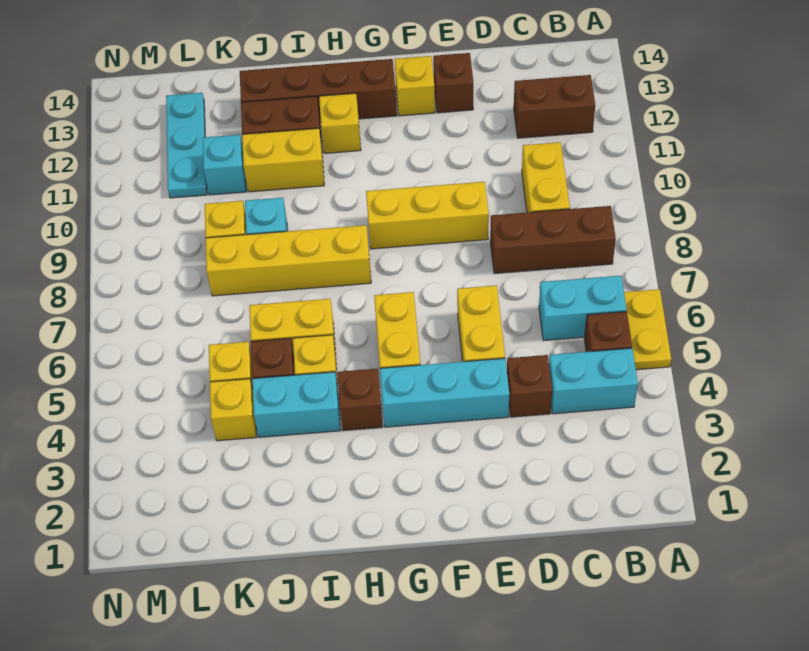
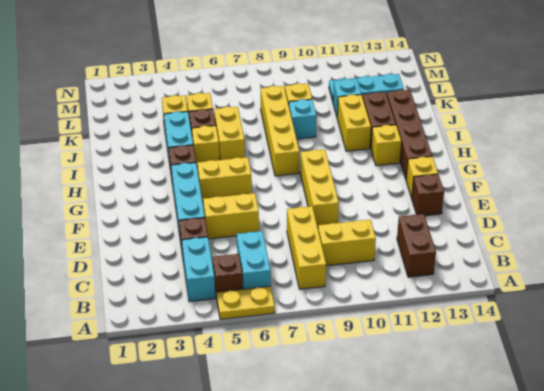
brown 1x3 brick [490,206,616,274] -> yellow 1x3 brick [287,206,326,289]

